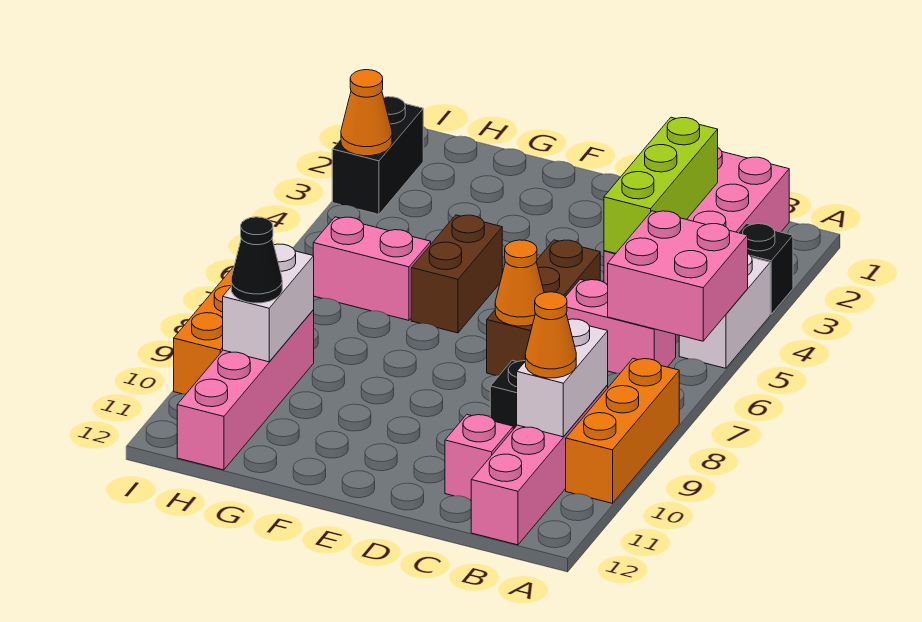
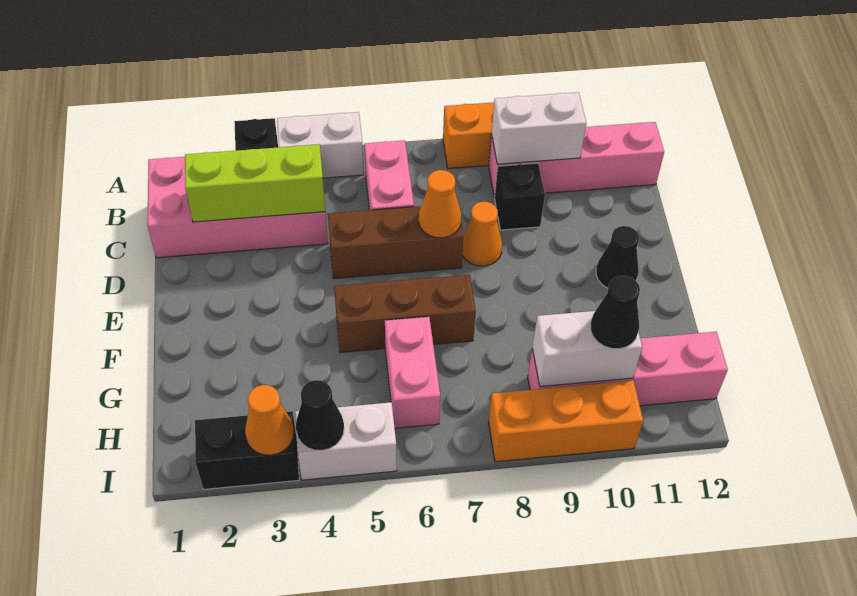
pink 2x2 brick [608,211,748,341] -> none
orange 1x1 cone [525,292,576,378] -> orange 1x1 cone moved to [462,202,502,266]
pink 1x1 brick [445,415,513,500] -> none
none -> black 1x1 cone [596,226,639,288]
brown 1x2 brick [411,215,502,333] -> brown 1x3 brick [334,275,476,352]
none -> white 1x2 brick [295,402,397,480]
none -> black 1x1 cone [296,380,344,450]

